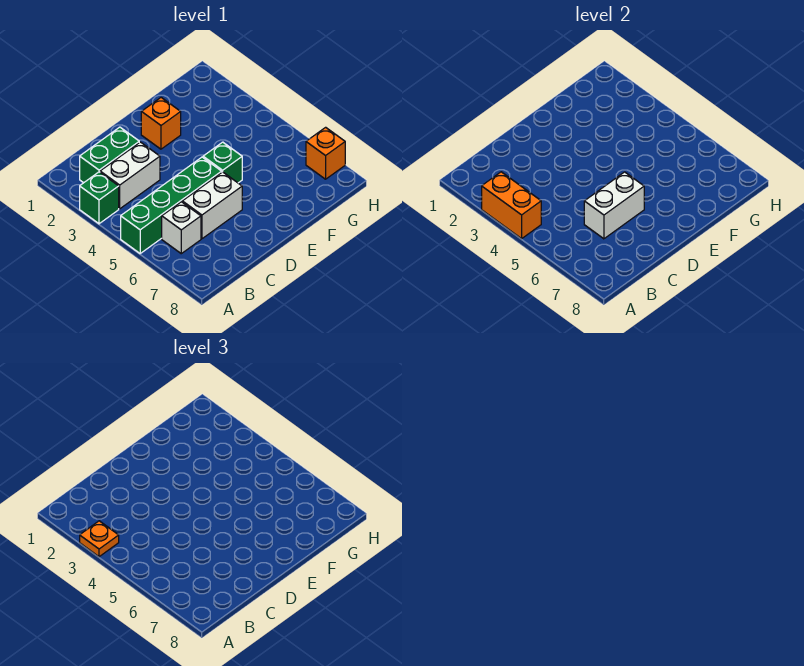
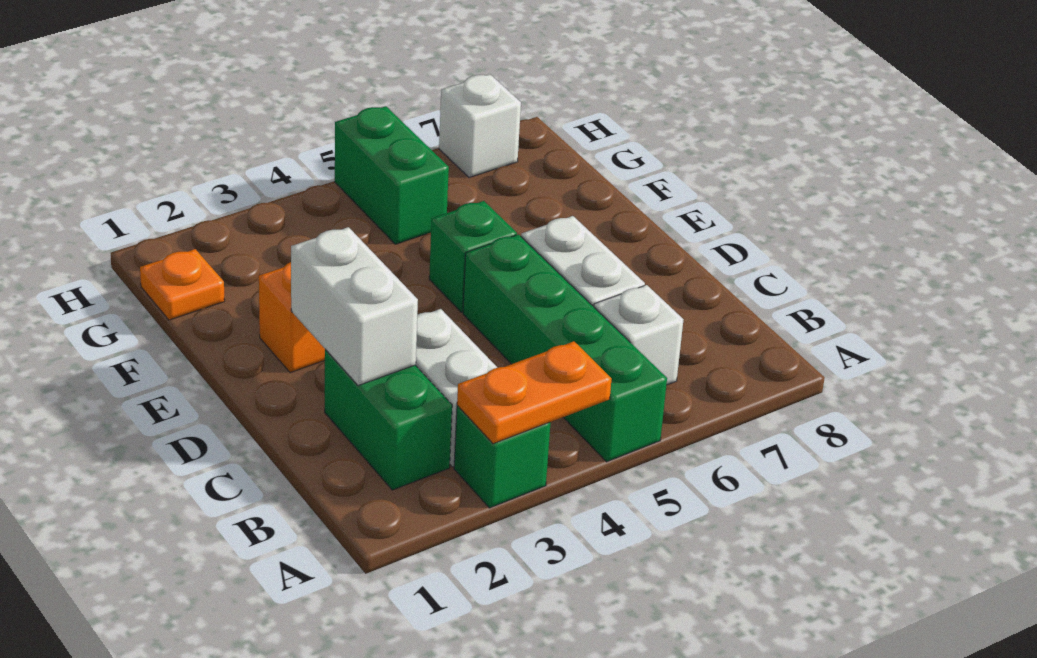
orange 1x2 brick [482,172,541,239] -> orange 1x2 plate [457,341,612,444]
orange 1x1 plate [80,521,119,557] -> orange 1x1 plate moved to [140,249,225,320]
white 1x2 brick [584,172,644,239] -> white 1x2 brick moved to [291,227,418,386]
none -> green 1x2 brick [335,106,449,244]
orange 1x1 brick [306,127,345,179] -> white 1x1 brick [439,74,521,178]

